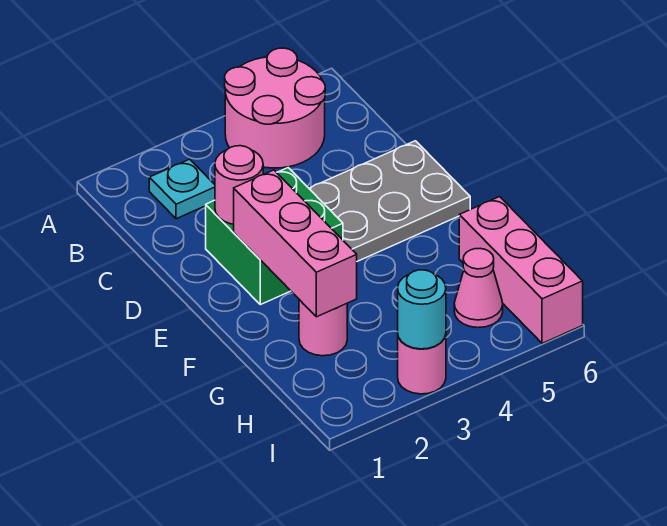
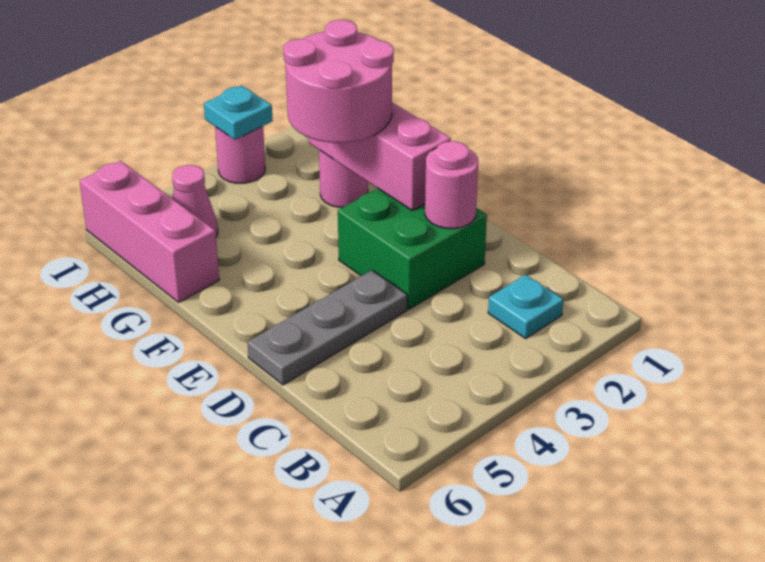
pink 2x2 round brick [225,48,325,168] -> pink 2x2 round brick moved to [284,20,394,143]
grey 2x3 plate [309,141,470,261] -> grey 1x3 plate [247,270,407,385]
cyan 1x1 round brick [398,270,446,349] -> cyan 1x1 plate [204,85,273,140]

